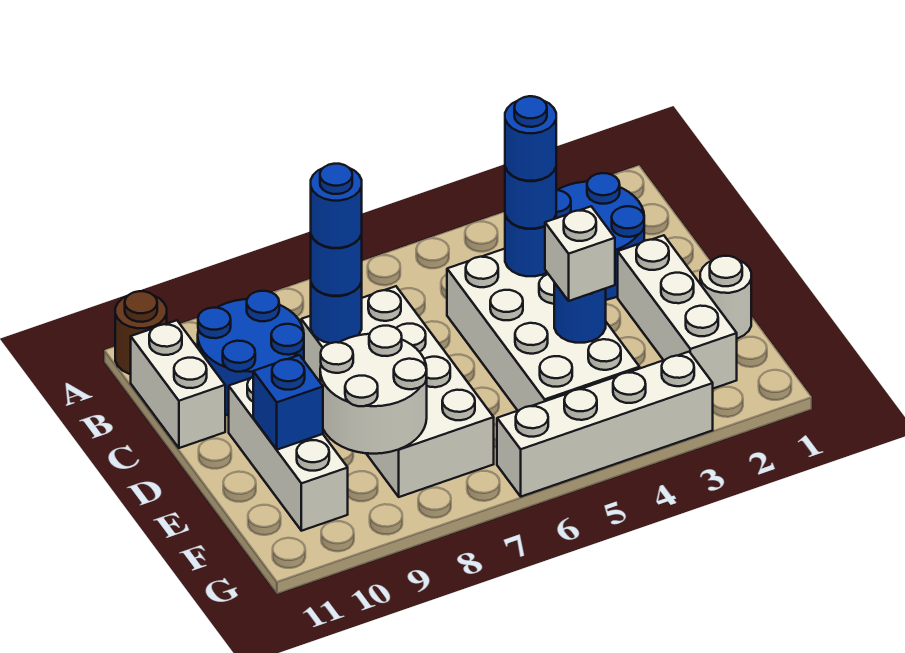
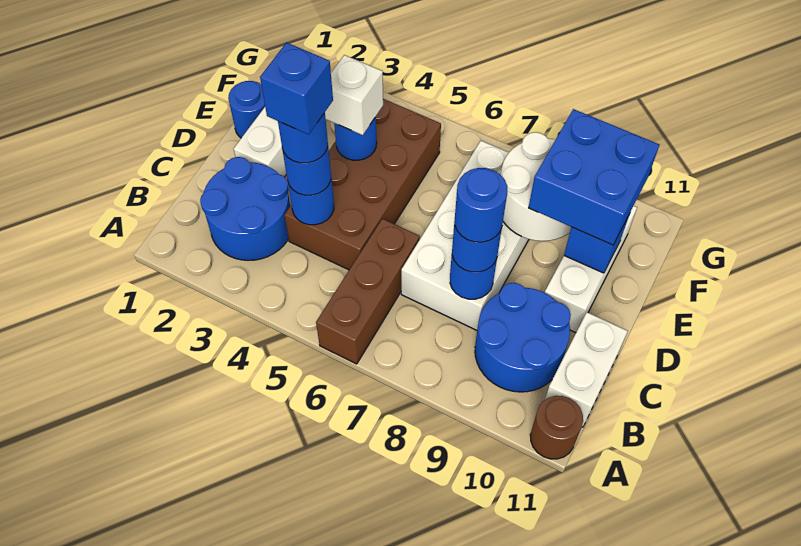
none -> brown 1x3 brick [316,219,420,364]
white 2x4 brick [447,249,640,411] -> brown 2x4 brick [284,99,441,270]
none -> blue 1x1 brick [260,43,333,134]
white 1x1 round brick [700,256,751,339] -> blue 1x1 round brick [228,81,265,138]
none -> blue 2x2 brick [529,109,659,245]
white 1x4 brick [497,352,713,497] -> none

